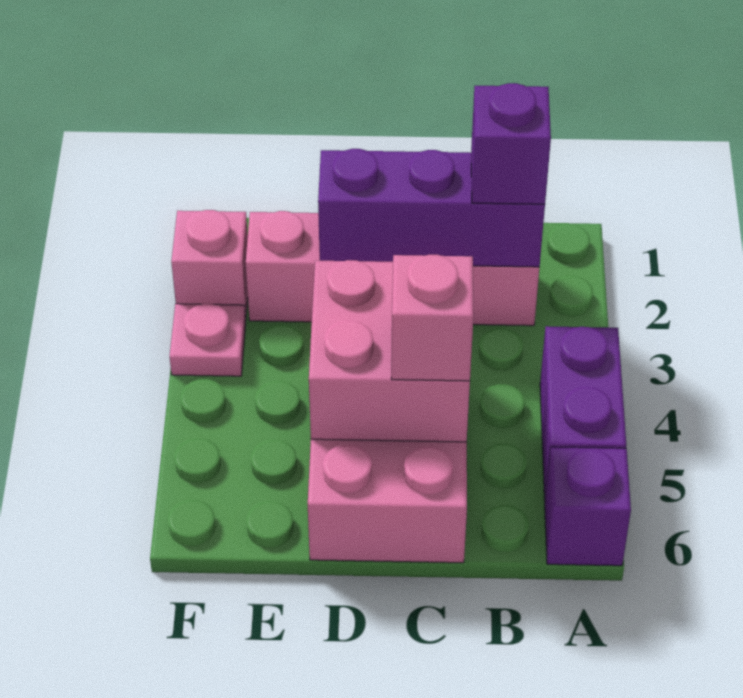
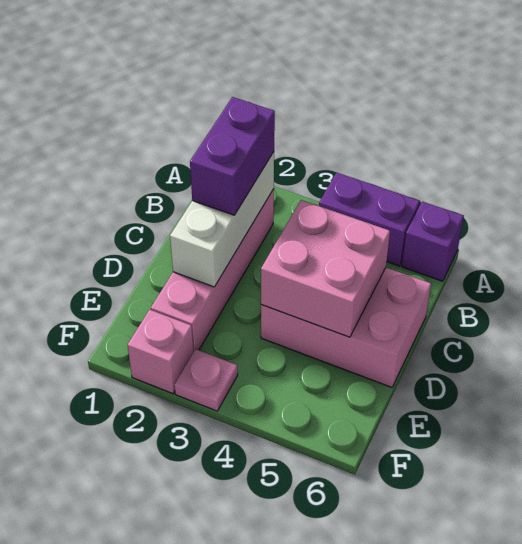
purple 1x3 brick [318,149,545,267] -> white 1x3 brick [170,152,274,287]
purple 1x1 brick [471,83,551,204] -> purple 1x2 brick [190,97,275,215]
pink 1x1 brick [391,255,474,381] -> none

